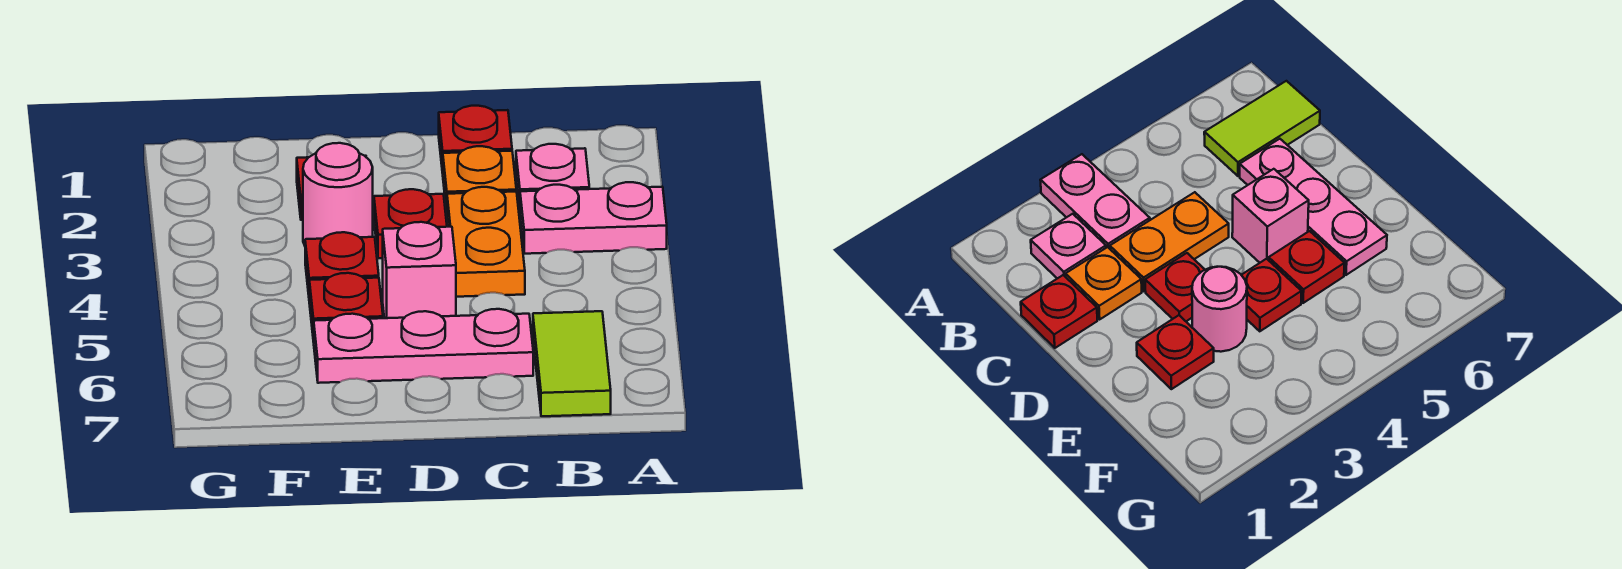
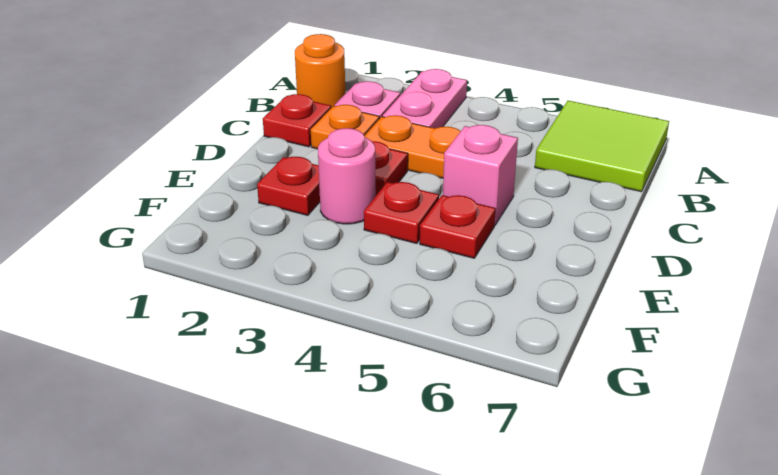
none -> orange 1x1 round brick [295,34,345,108]
lime 1x2 tile [533,311,611,416] -> lime 2x2 tile [535,101,669,192]
pink 1x3 plate [314,309,533,383] -> none

